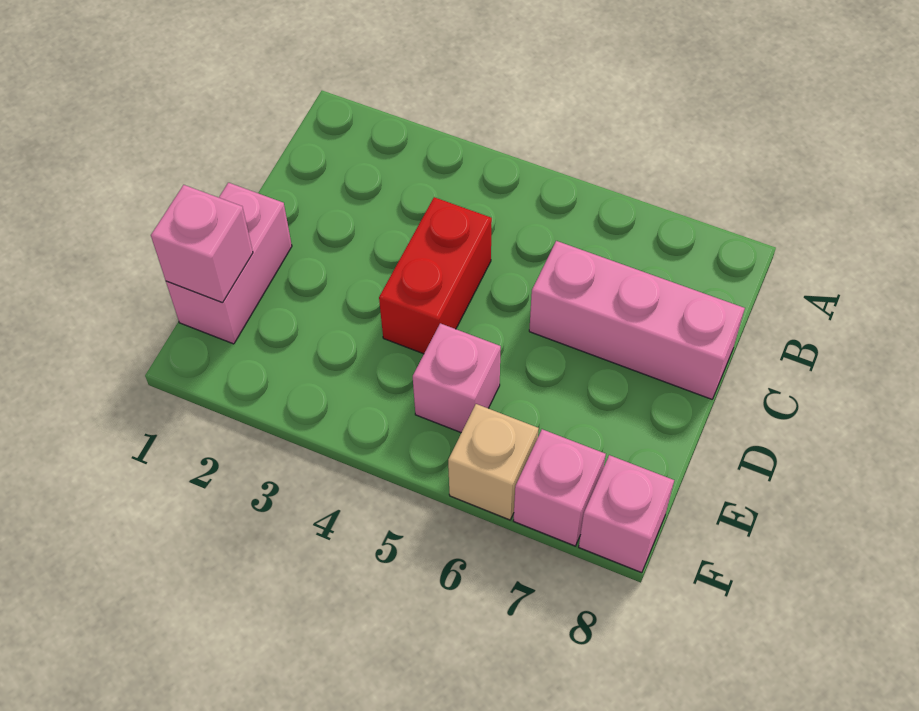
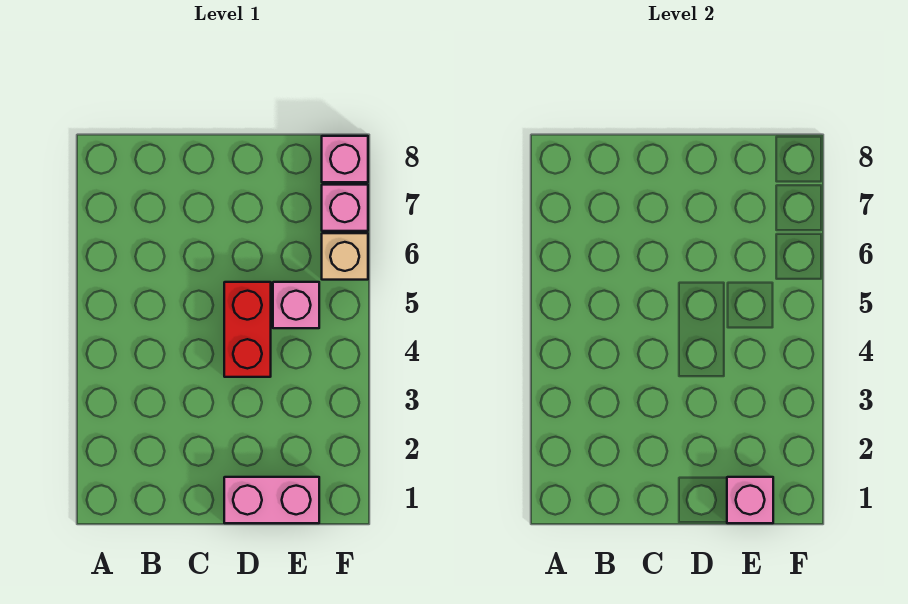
red 1x2 brick [379,197,492,354] -> red 1x2 brick turned to [224,282,271,377]
pink 1x3 brick [529,241,745,399] -> none

